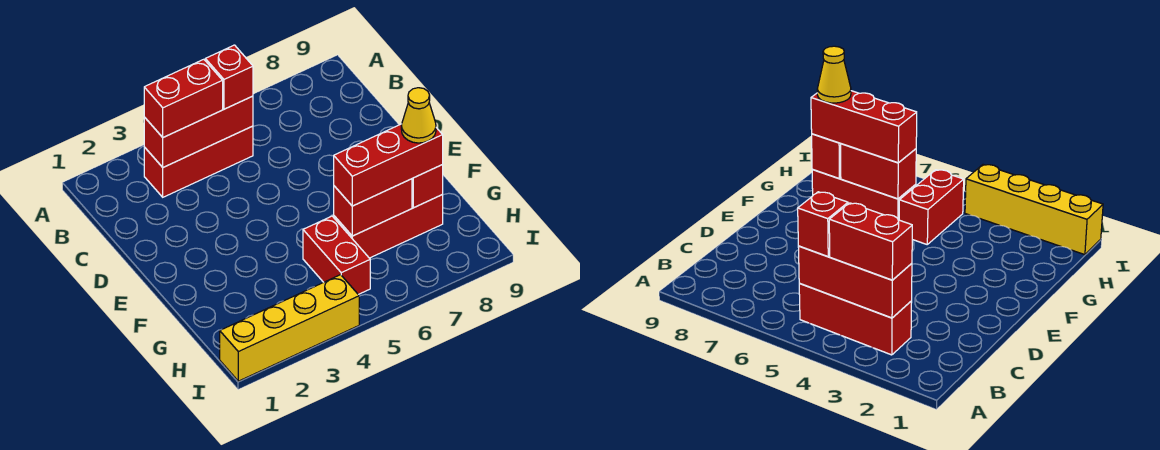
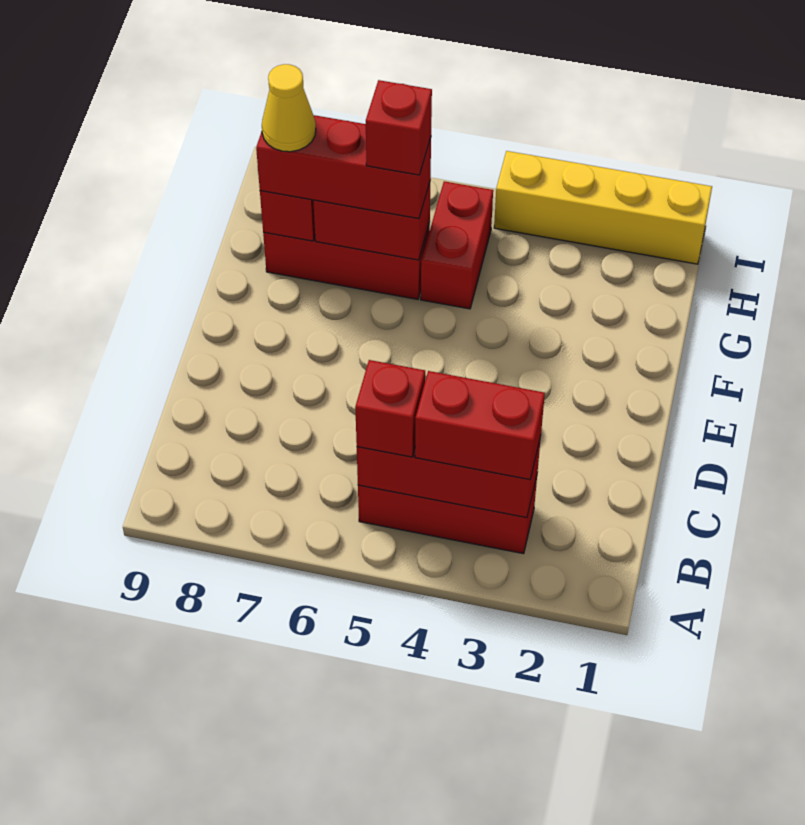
none -> red 1x1 brick [366,80,432,175]

